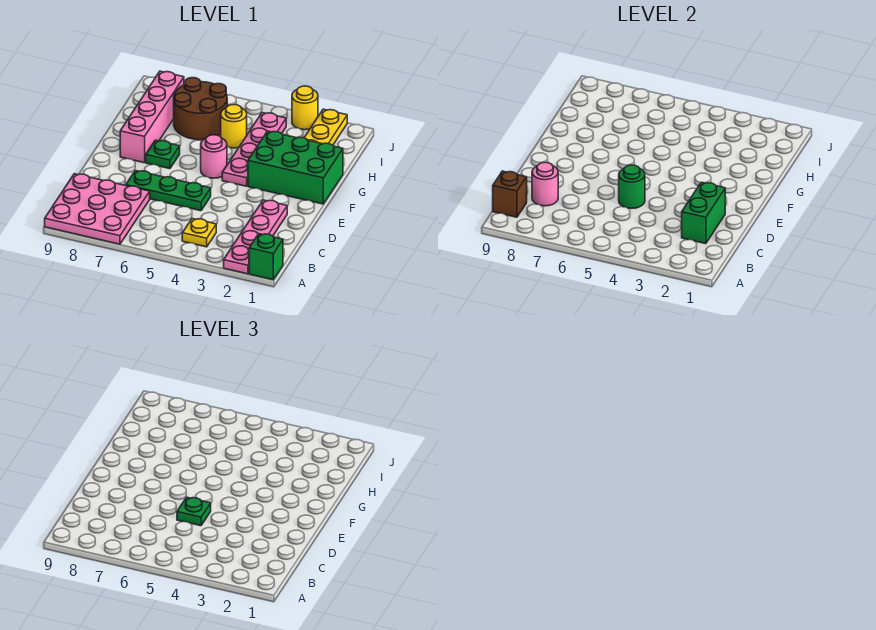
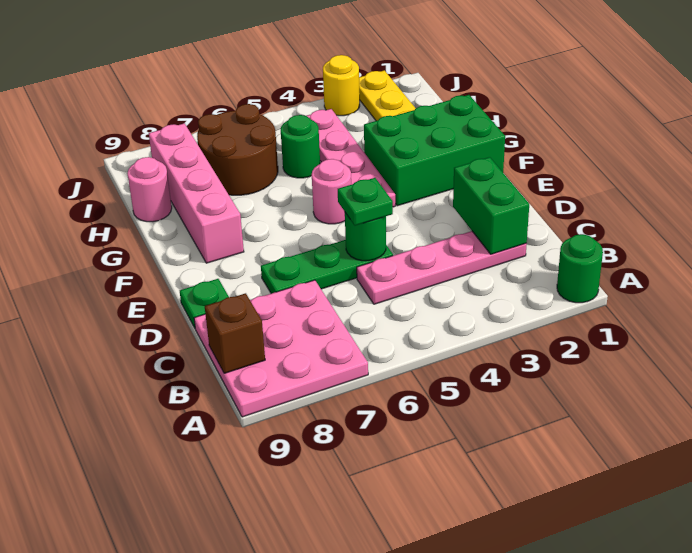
green 1x1 brick [249,234,283,280] -> green 1x1 round brick [557,234,603,303]
pink 1x4 plate [224,200,287,274] -> pink 1x4 plate turned to [357,231,527,304]
yellow 1x1 plate [182,219,216,247] -> none
pink 1x1 round brick [532,162,558,206] -> pink 1x1 round brick moved to [127,157,172,222]
green 1x1 plate [146,140,180,169] -> green 1x1 plate moved to [180,279,229,328]
yellow 1x1 round brick [221,105,247,148] -> green 1x1 round brick [281,115,320,178]

